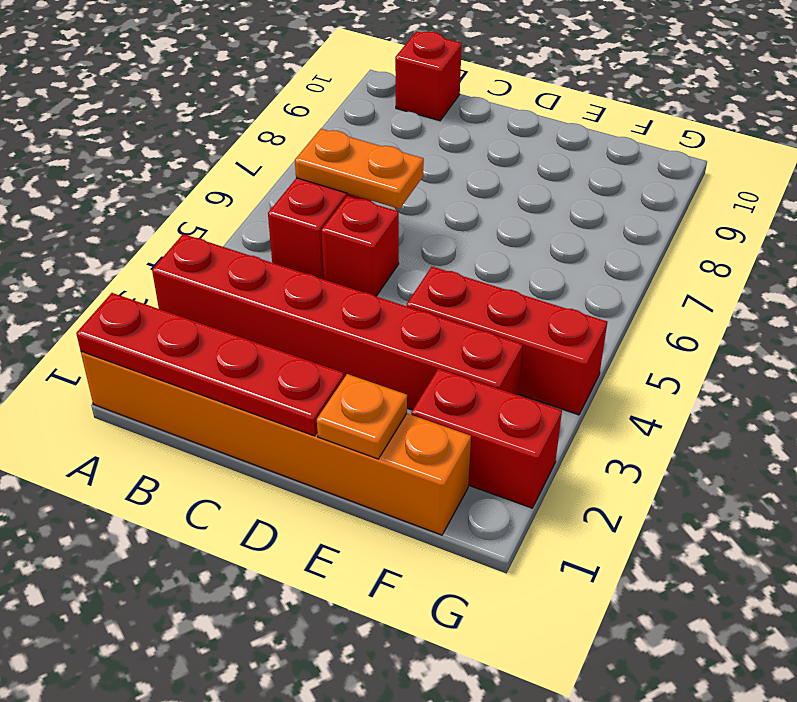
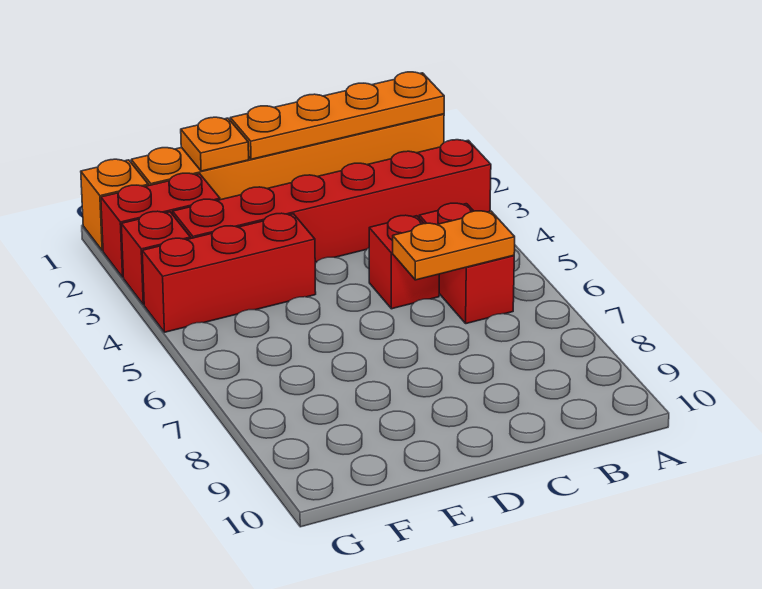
red 1x4 plate [76,293,344,436] -> orange 1x4 plate [230,72,444,159]
red 1x1 brick [395,31,462,121] -> red 1x1 brick moved to [121,211,191,305]
none -> orange 1x1 brick [81,159,148,251]

